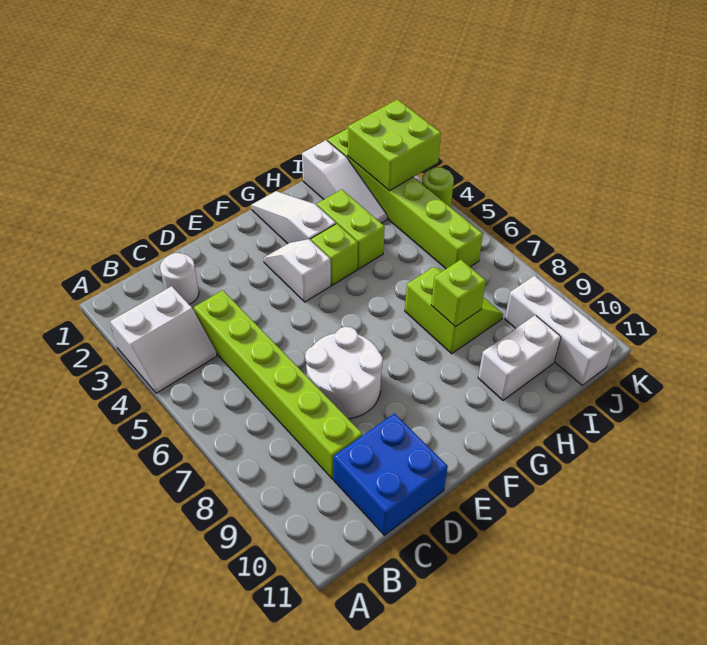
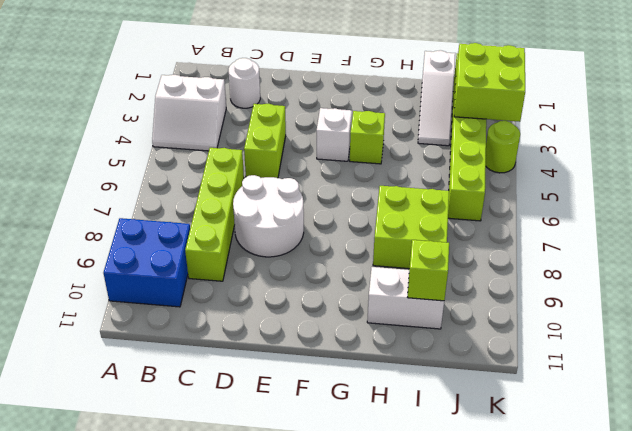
lime 1x6 brick [194,290,362,479] -> lime 1x4 brick [185,148,244,281]
blue 2x2 brick [334,414,448,535] -> blue 2x2 brick moved to [103,218,190,307]
white 1x3 slope [251,191,336,244] -> none
lime 1x2 brick [317,190,385,269] -> lime 1x2 brick moved to [244,104,286,178]
lime 2x2 slope [405,267,503,354] -> lime 2x2 brick [373,186,449,269]
lime 1x1 brick [431,260,486,327] -> lime 1x1 brick moved to [408,240,449,301]
white 1x3 brick [505,276,615,385] -> none

